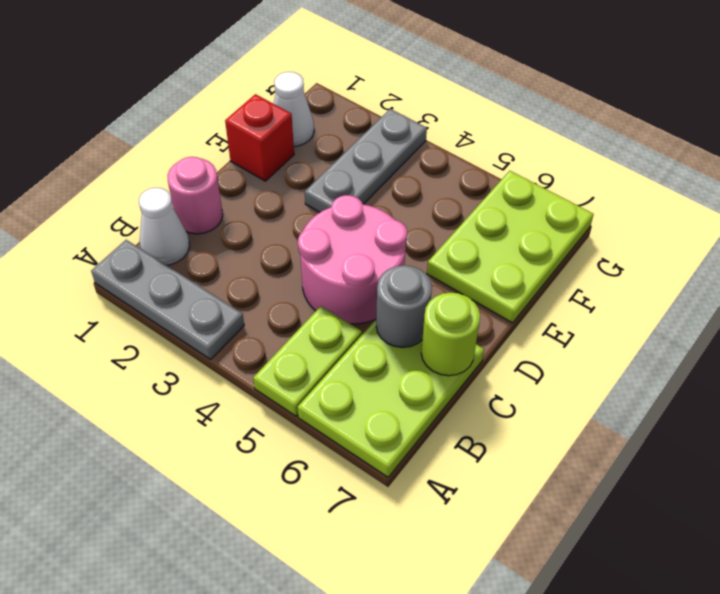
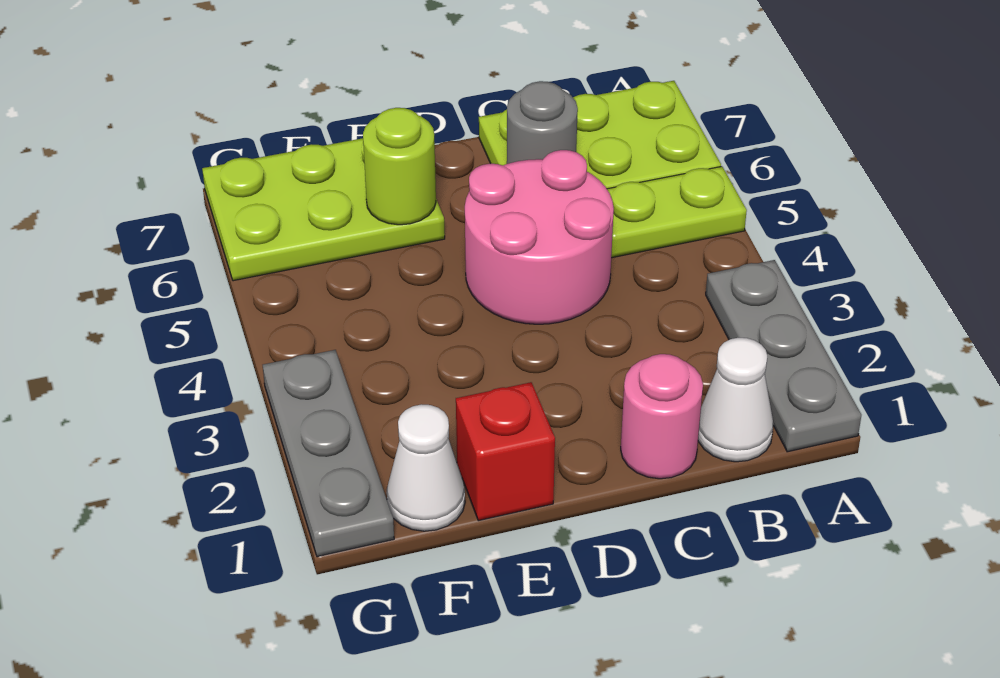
lime 1x1 round brick [421,292,480,376] -> lime 1x1 round brick moved to [363,108,436,225]
grey 1x3 plate [305,109,427,212] -> grey 1x3 plate turned to [263,350,394,557]

